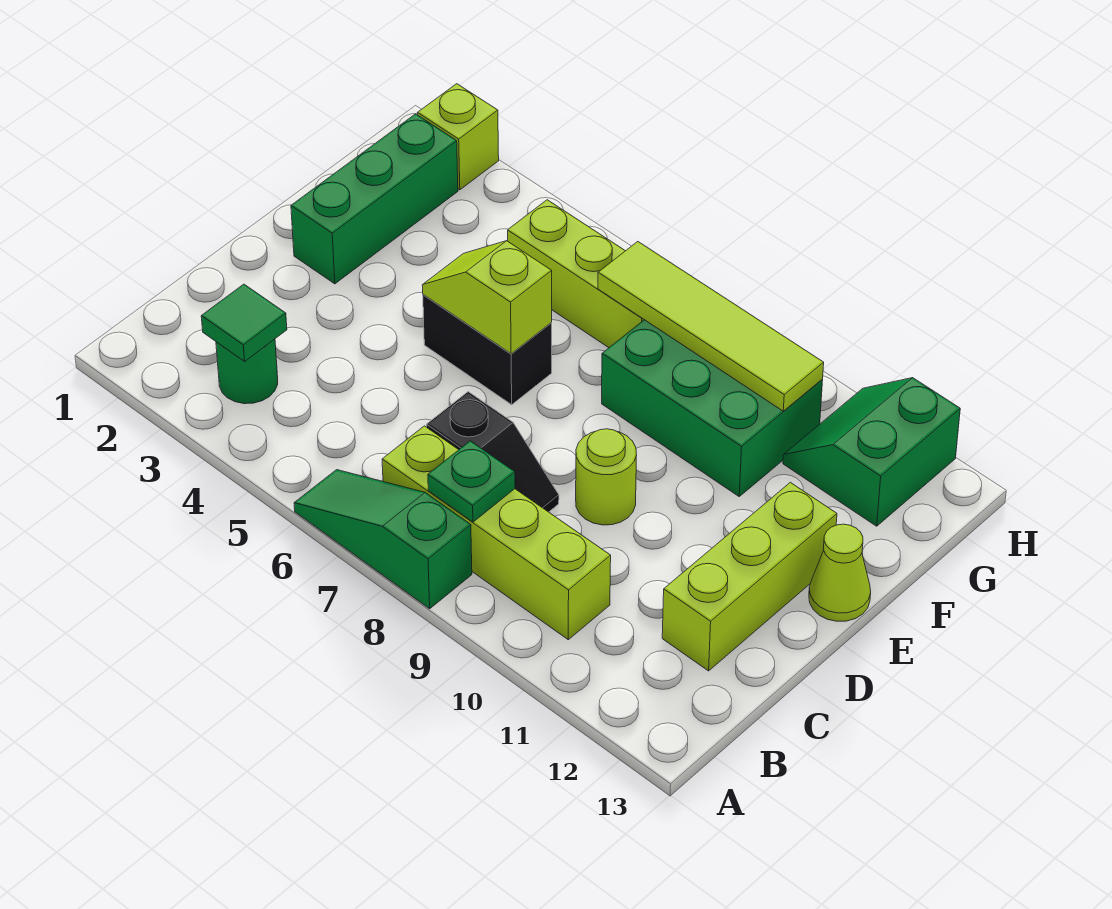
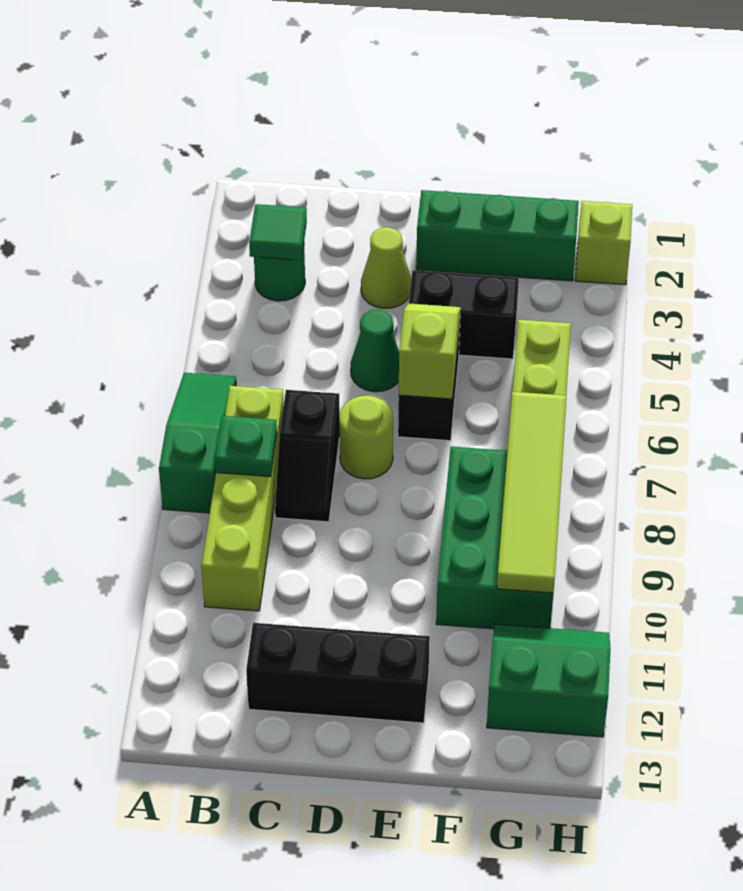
lime 1x3 brick [662,482,837,671] -> black 1x3 brick [246,623,430,723]
none -> green 1x1 cone [351,310,399,392]
lime 1x1 round brick [576,429,637,525] -> lime 1x1 round brick moved to [339,396,393,479]
none -> black 1x2 brick [409,270,519,359]
lime 1x1 cone [809,524,871,621] -> lime 1x1 cone moved to [361,227,411,308]

